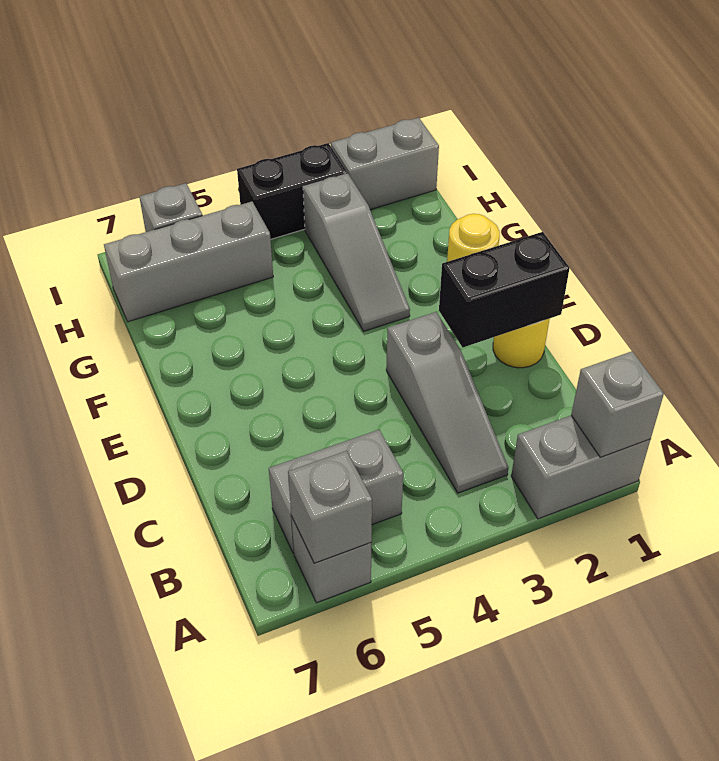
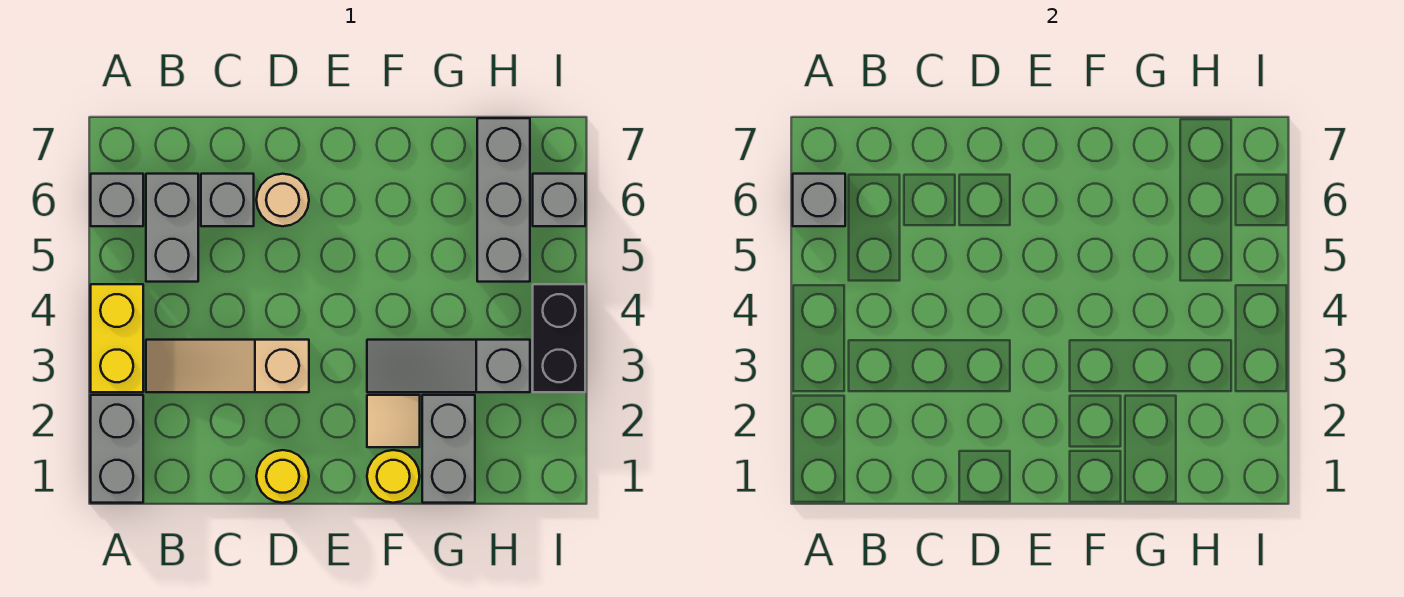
grey 1x1 brick [571,351,664,457] -> grey 1x1 brick moved to [201,174,254,226]
none -> yellow 1x2 brick [91,284,143,392]
grey 1x3 slope [386,312,508,493] -> tan 1x3 slope [146,340,309,392]
black 1x2 brick [439,232,570,347] -> none
none -> tan 1x1 round brick [256,174,309,226]
none -> tan 1x1 tile [367,395,420,447]
grey 1x2 brick [331,118,439,210] -> grey 1x2 brick moved to [422,395,475,503]

